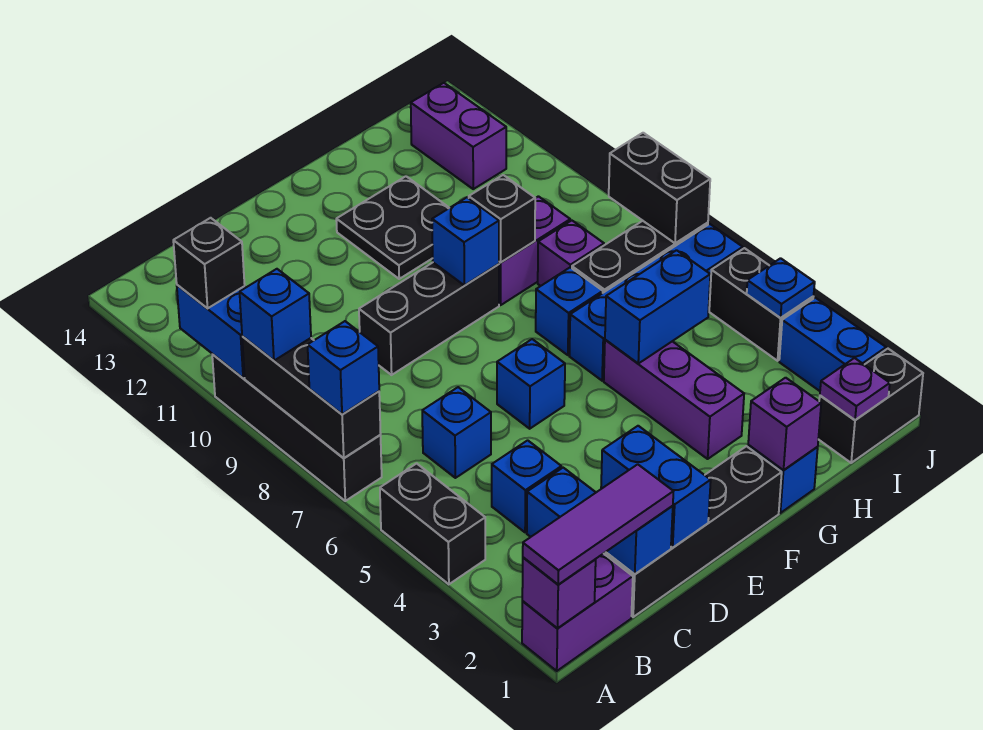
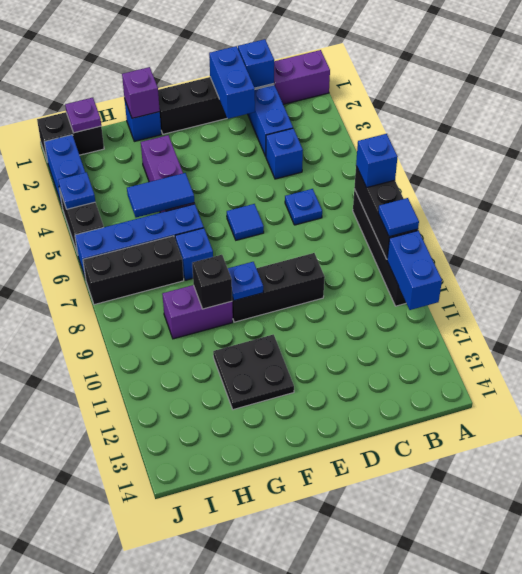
purple 1x1 brick [522,557,596,629] -> none
purple 1x3 tile [523,464,674,584] -> none
black 1x2 brick [380,463,485,584] -> none
blue 1x1 brick [240,269,311,361] -> blue 1x1 tile [378,198,419,237]
black 1x1 brick [173,218,245,309] -> none
blue 1x1 brick [422,387,491,478] -> blue 1x1 plate [285,189,322,225]
blue 1x1 brick [497,339,565,429] -> blue 1x1 tile [227,204,264,240]
blue 1x1 brick [432,197,499,285] -> blue 1x1 plate [228,262,263,301]
blue 1x2 brick [605,250,710,363] -> blue 1x2 tile [127,173,194,218]
purple 1x1 brick [538,220,604,286] -> none
purple 1x2 brick [411,83,506,189] -> none
black 1x2 brick [609,133,710,243] -> none

